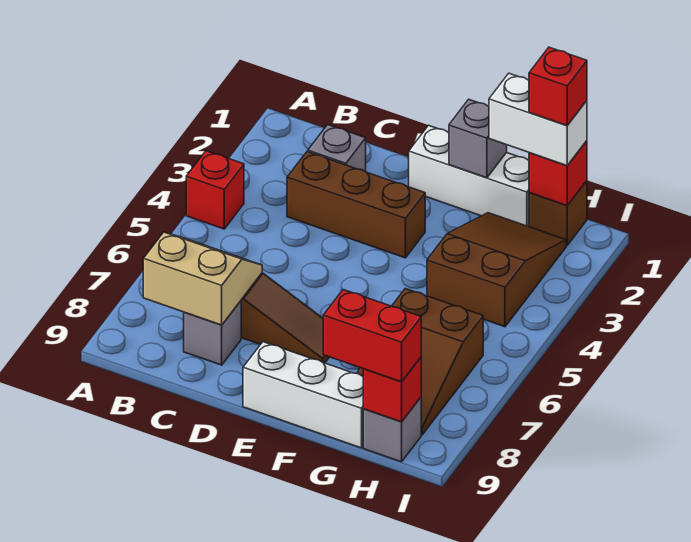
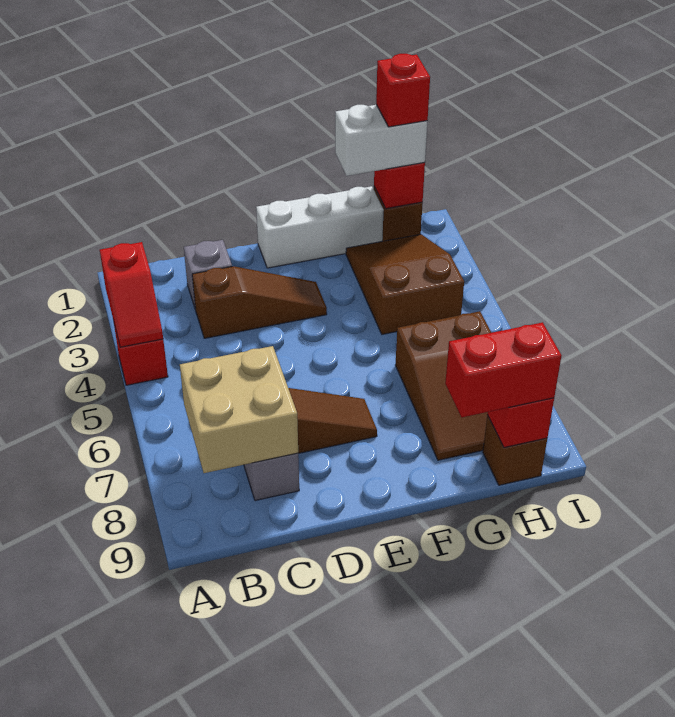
none -> red 1x2 slope [100,242,163,347]
tan 2x2 slope [143,232,262,325] -> tan 2x2 brick [180,346,298,473]
brown 1x3 brick [287,152,425,258] -> brown 1x3 slope [192,266,327,338]
white 1x3 brick [243,342,363,448] -> none
grey 1x1 brick [449,99,507,178] -> none
grey 1x1 brick [363,397,421,462] -> brown 1x1 brick [483,415,547,485]

